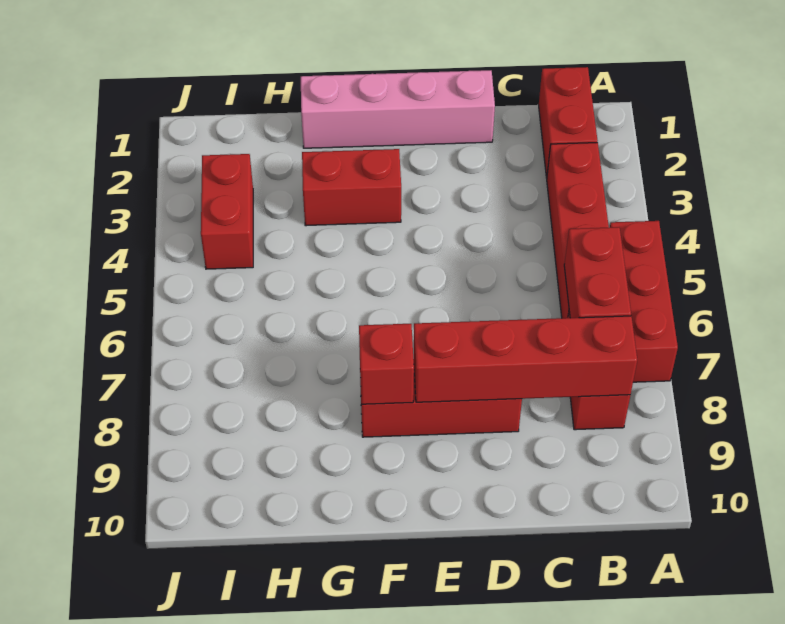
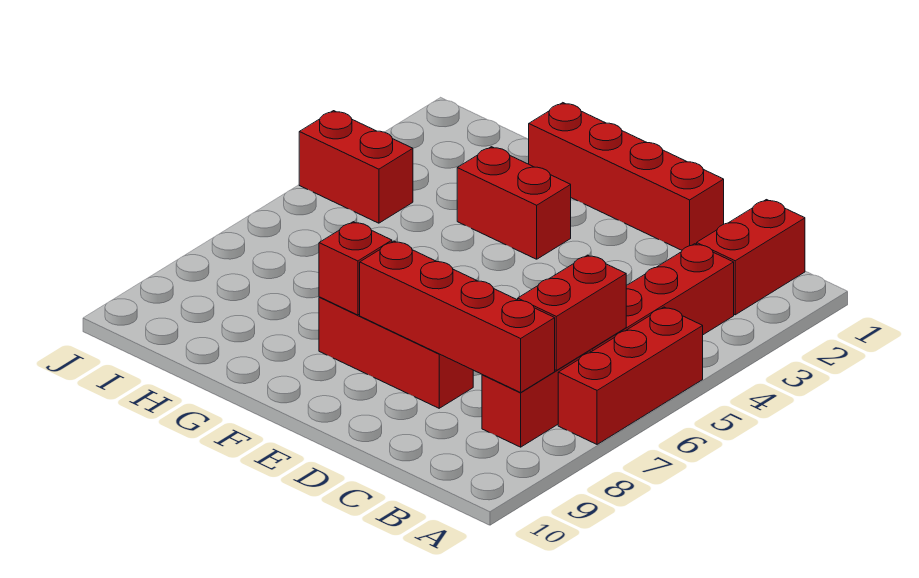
pink 1x4 brick [301,70,495,148] -> red 1x4 brick [529,103,724,250]
red 1x2 brick [201,154,253,269] -> red 1x2 brick turned to [299,111,413,223]

